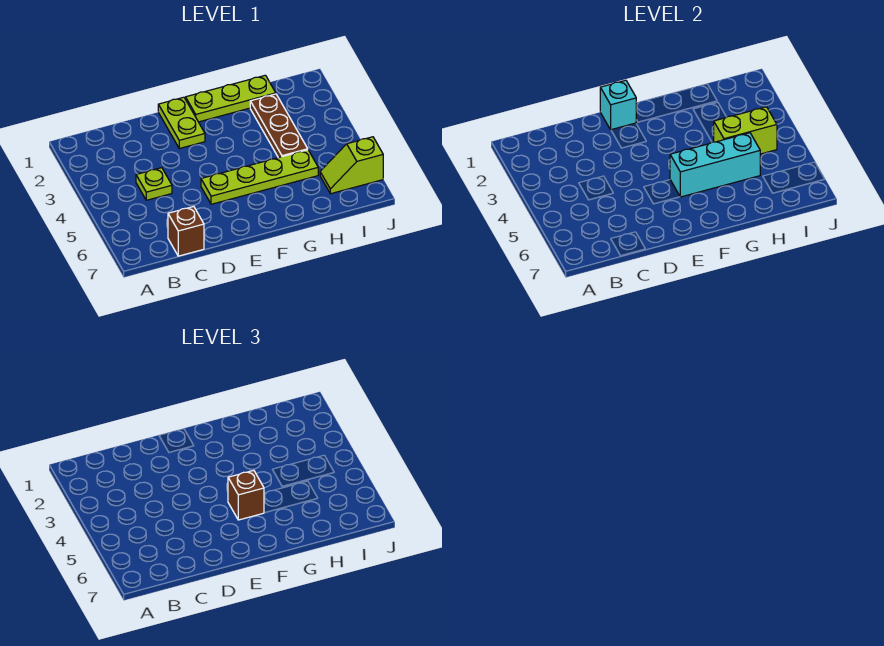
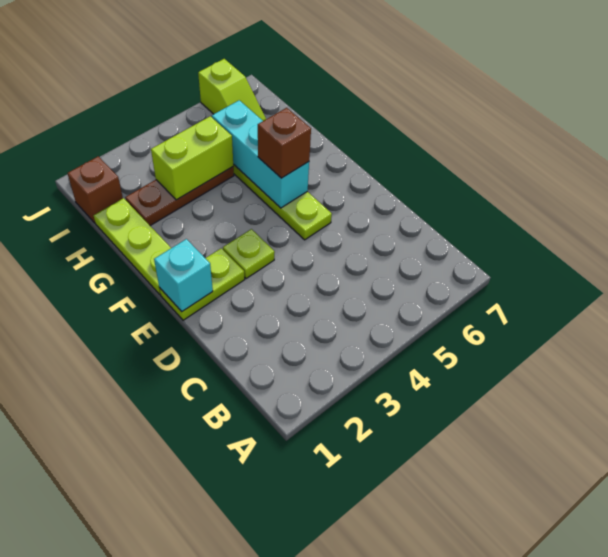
lime 1x1 plate [136,168,172,200] -> lime 1x1 plate moved to [223,229,275,279]
brown 1x1 brick [168,206,204,256] -> brown 1x1 brick moved to [68,156,123,223]
lime 1x2 brick [714,107,777,154] -> lime 1x2 brick turned to [151,116,233,200]

